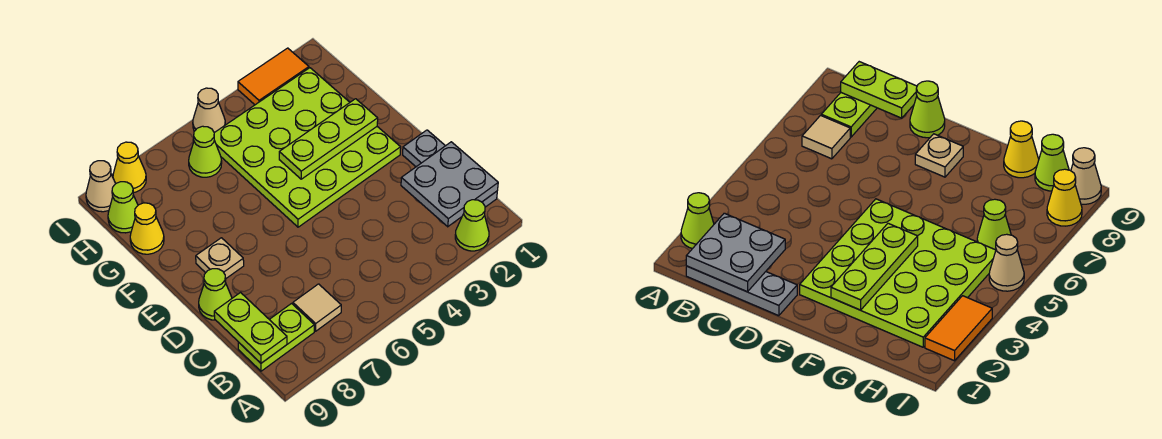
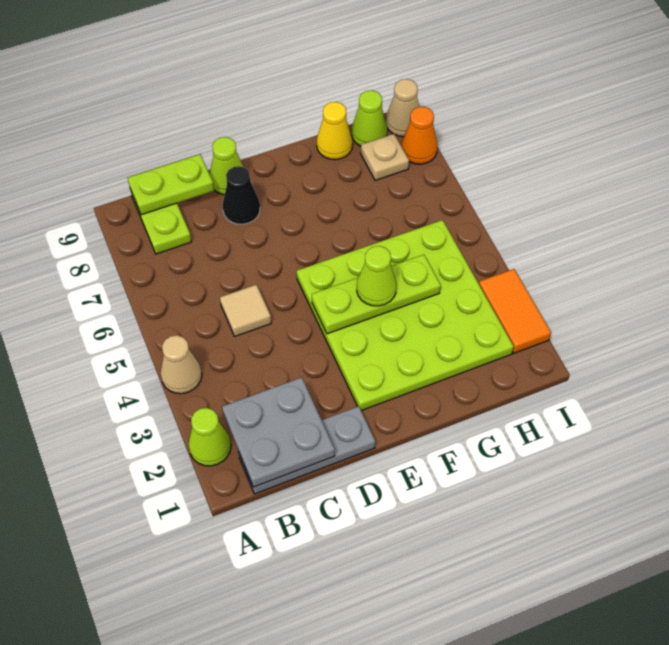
tan 1x1 tile [293,284,341,331] -> tan 1x1 tile moved to [220,285,271,336]
none -> black 1x1 cone [223,166,260,224]
tan 1x1 plate [196,238,244,278] -> tan 1x1 plate moved to [361,134,409,180]
lime 1x3 plate [279,99,378,179] -> lime 1x3 plate turned to [312,255,441,334]
lime 1x1 cone [189,126,222,177] -> lime 1x1 cone moved to [357,246,397,306]
tan 1x1 cone [193,88,225,133] -> tan 1x1 cone moved to [161,335,202,394]
yellow 1x1 cone [113,142,146,193] -> orange 1x1 cone [402,107,437,164]

